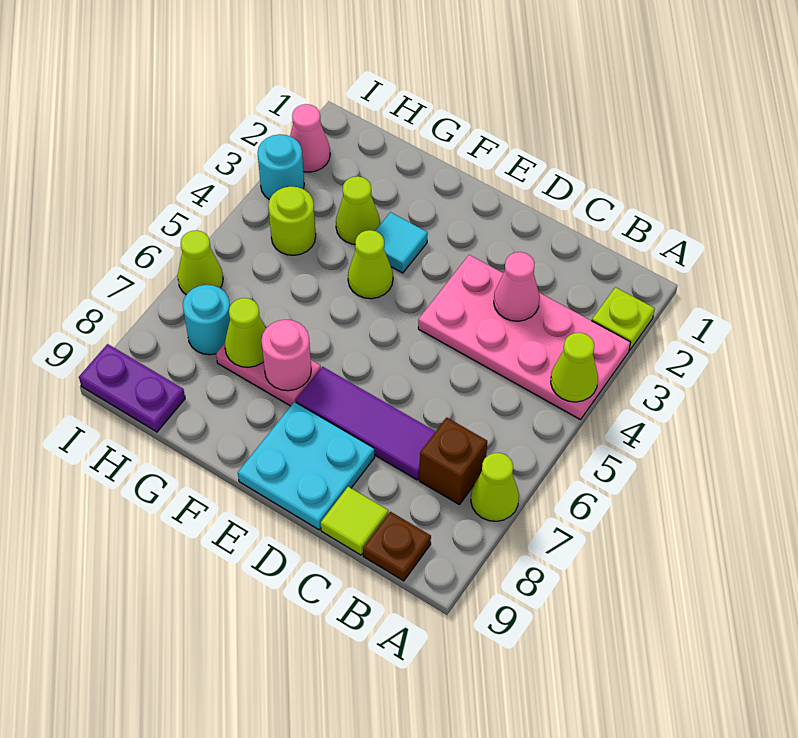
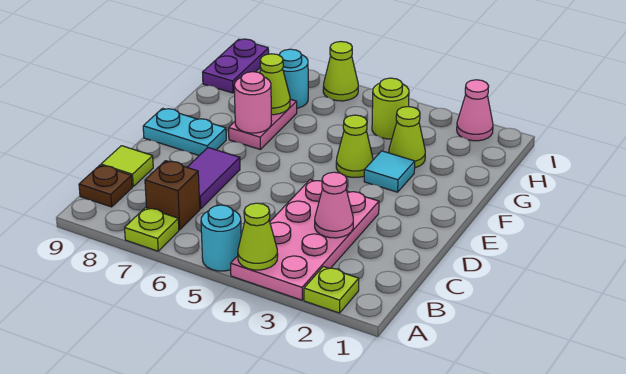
lime 1x1 cone [471,453,519,521] -> lime 1x1 plate [125,207,179,251]
purple 1x3 tile [296,367,436,480] -> purple 1x2 tile [187,148,240,209]
cyan 2x2 plate [238,402,375,530] -> cyan 1x2 plate [143,108,226,155]
cyan 1x1 round brick [258,134,304,199] -> cyan 1x1 round brick moved to [201,205,241,271]

